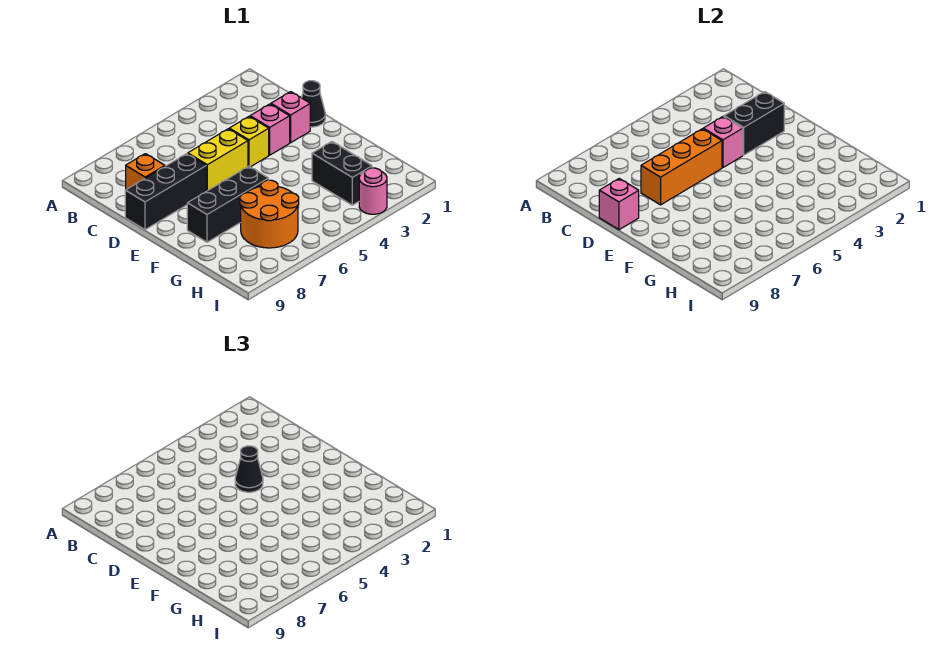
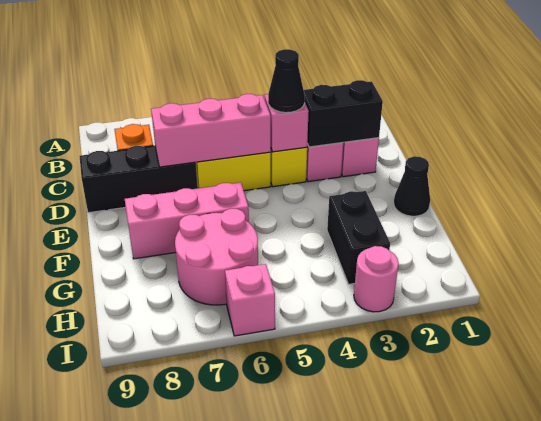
black 1x1 cone [302,81,325,127] -> black 1x1 cone moved to [394,156,430,216]
orange 1x3 brick [641,129,722,205] -> pink 1x3 brick [151,94,271,167]
pink 1x1 brick [599,179,639,230] -> pink 1x1 brick moved to [225,264,275,336]
black 1x3 brick [187,166,268,242] -> pink 1x3 brick [125,182,249,259]
orange 2x2 round brick [240,180,299,248] -> pink 2x2 round brick [175,209,258,305]

